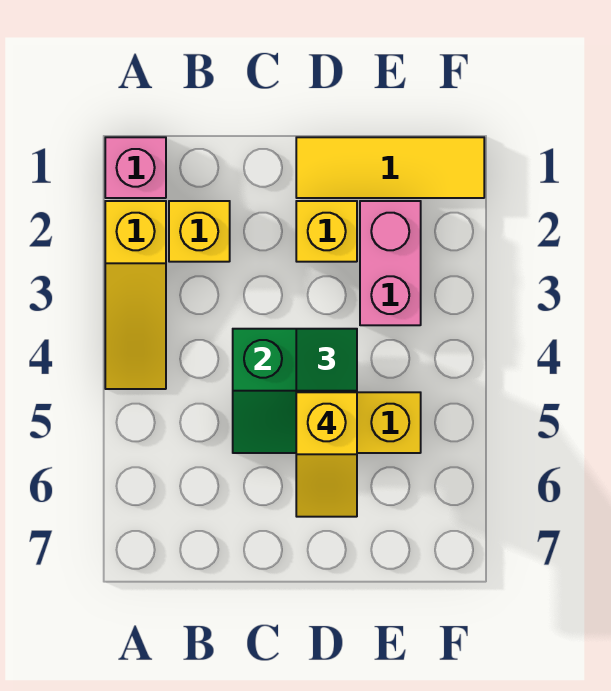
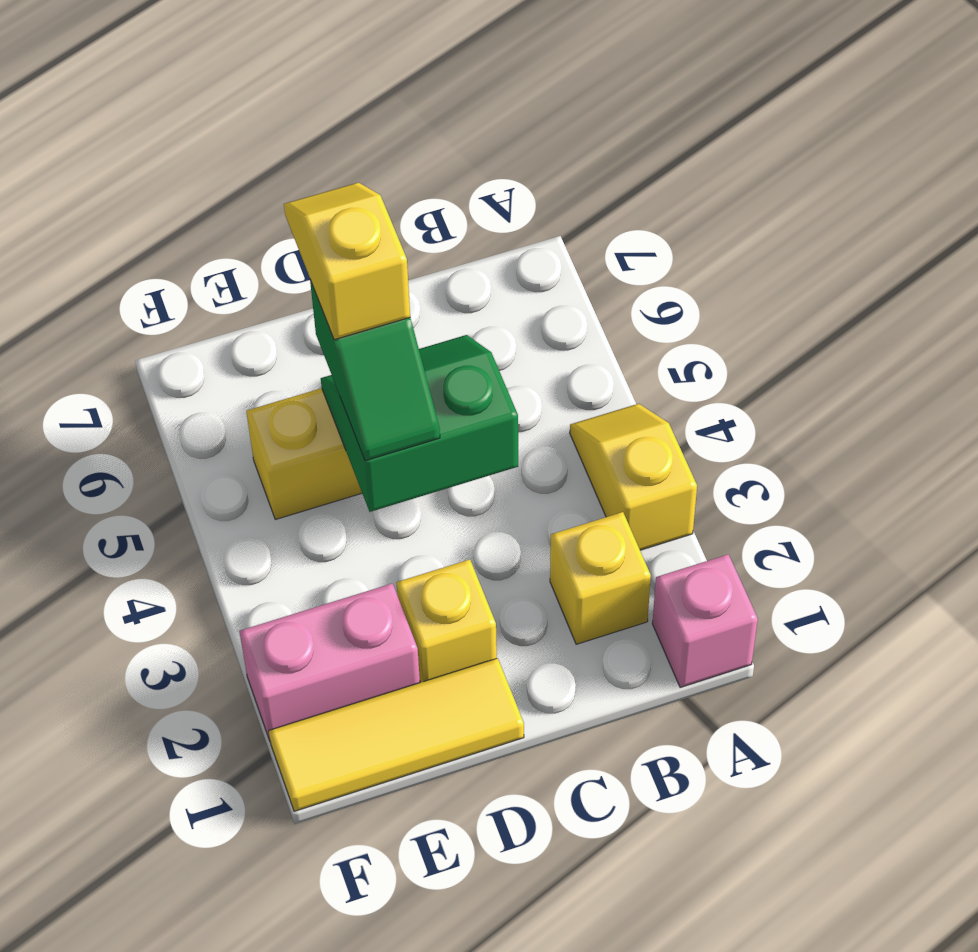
yellow 1x3 slope [105,201,166,389] -> yellow 1x2 slope [570,404,697,550]
pink 1x2 brick [360,201,421,325] -> pink 1x2 brick turned to [239,583,420,740]

